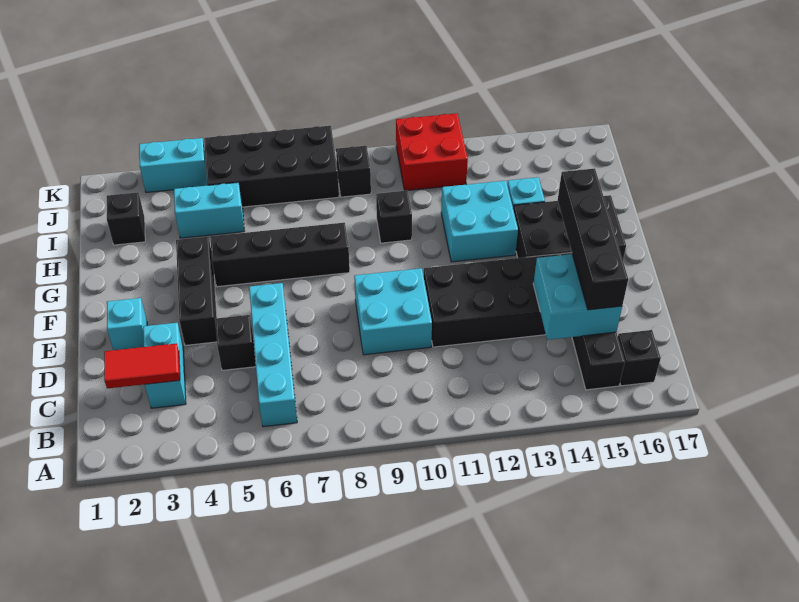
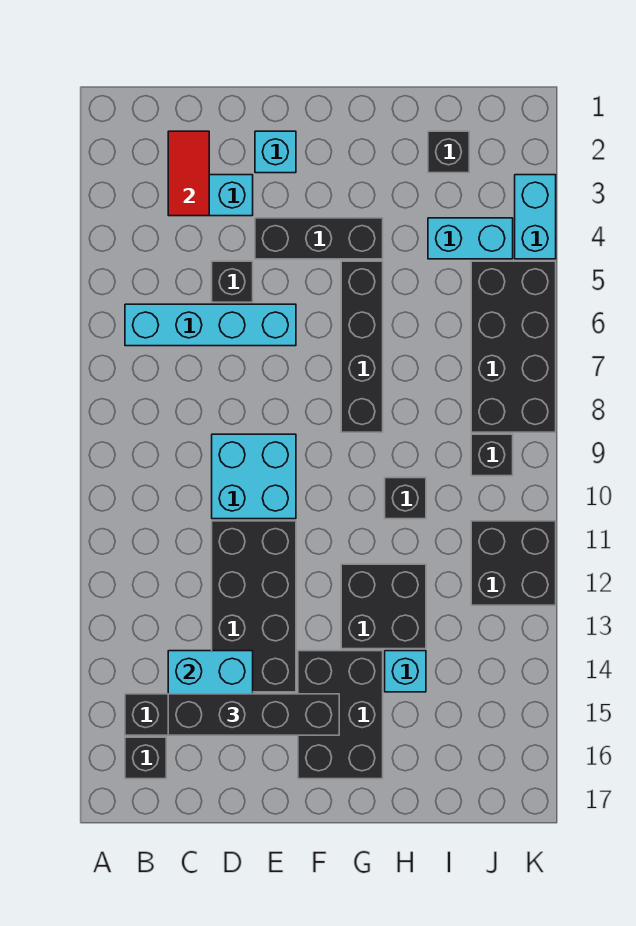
cyan 2x2 brick [441,181,518,262] -> black 2x2 brick [341,564,426,649]
cyan 1x2 brick [174,182,244,238] -> cyan 1x2 brick turned to [428,218,513,259]
red 2x2 brick [396,113,468,191] -> black 2x2 brick [471,521,556,605]

